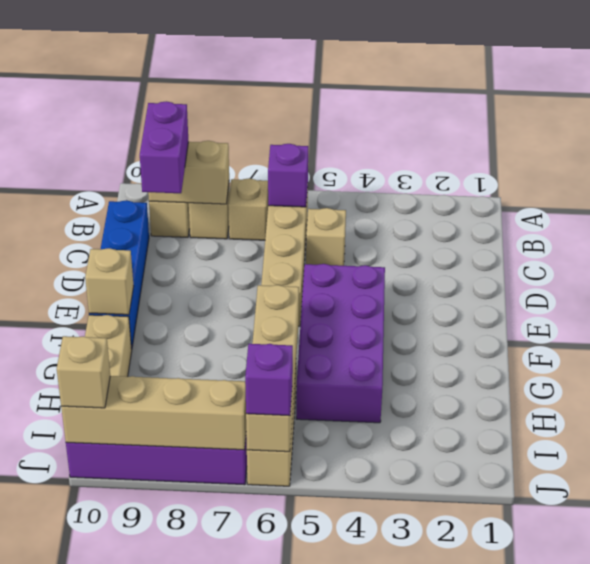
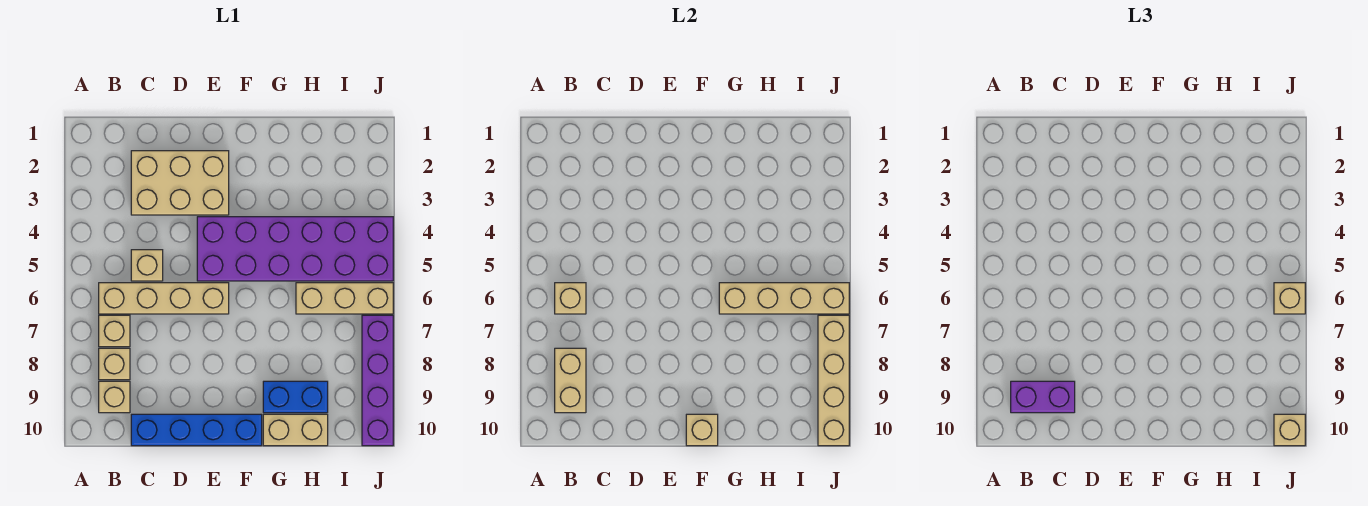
purple 1x1 brick [268,144,308,207] -> tan 1x1 brick [555,283,586,314]
none -> tan 2x3 brick [131,151,229,215]
purple 2x4 brick [296,264,385,423] -> purple 2x6 brick [197,217,393,281]
none -> blue 1x2 brick [263,381,328,413]
purple 1x1 brick [245,344,293,416] -> tan 1x1 brick [1274,283,1305,314]

